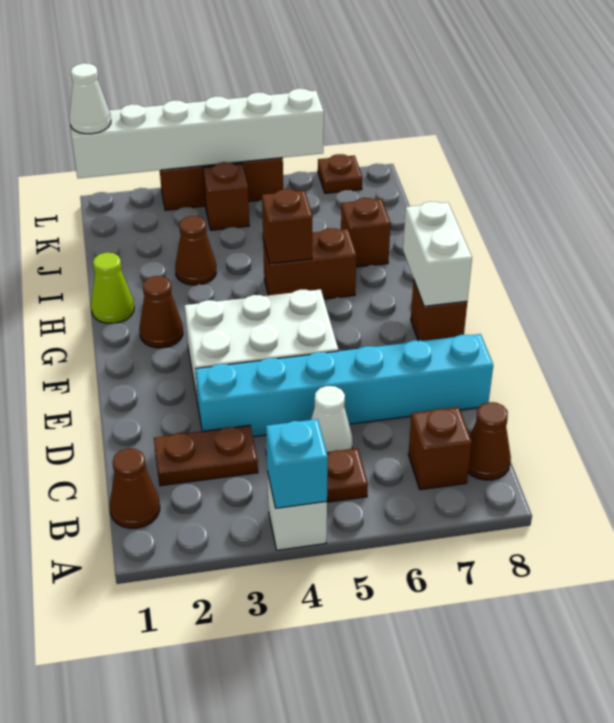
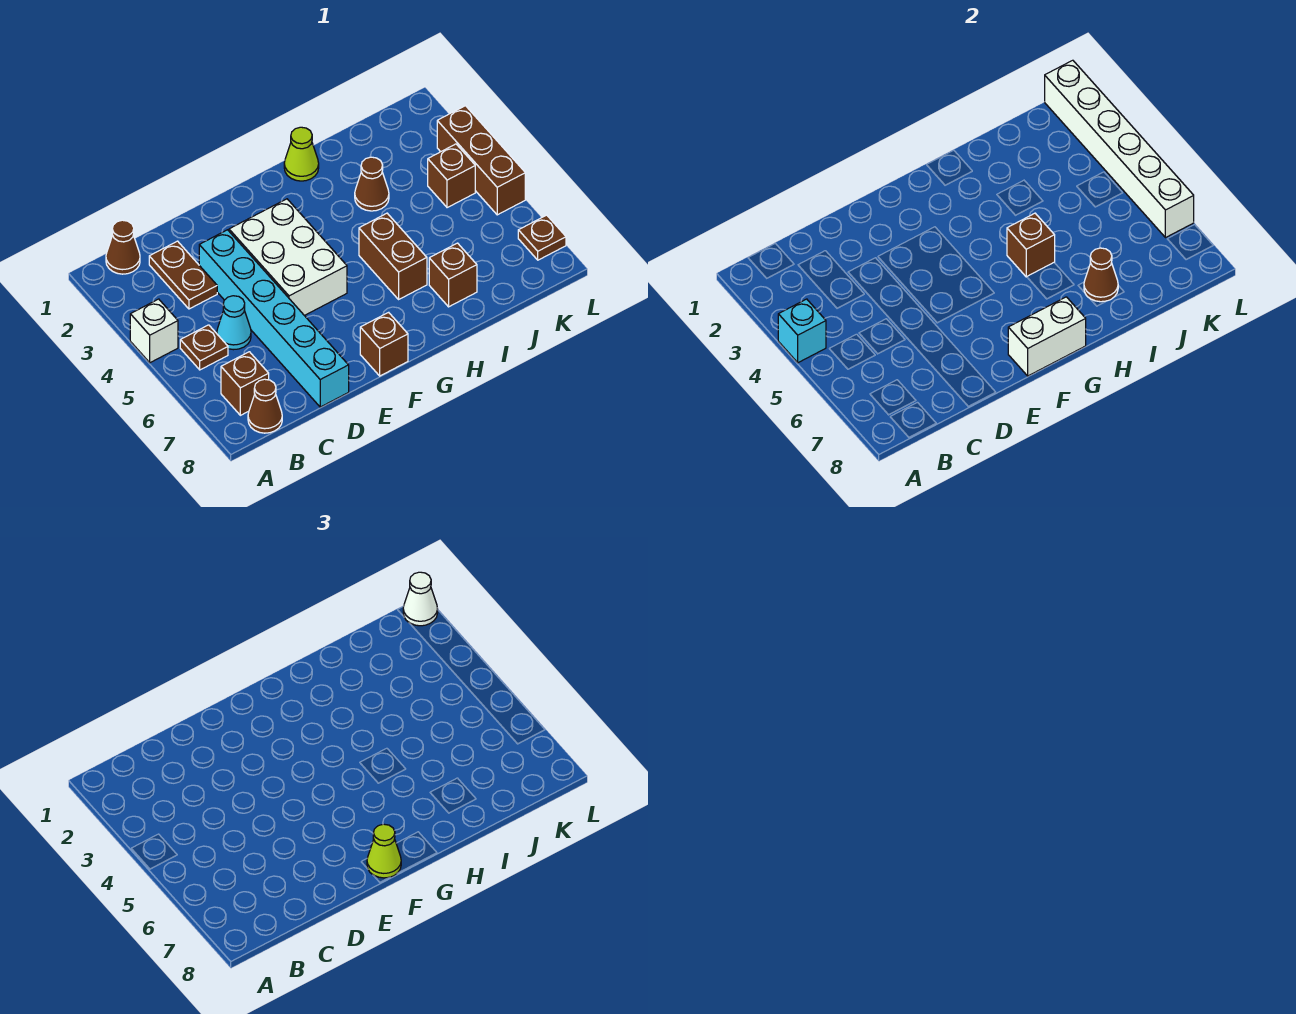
white 1x1 cone [311,386,353,452] -> cyan 1x1 cone [217,296,251,350]
none -> lime 1x1 cone [367,824,401,878]
brown 1x1 cone [139,276,183,348] -> brown 1x1 cone moved to [1084,248,1118,302]

